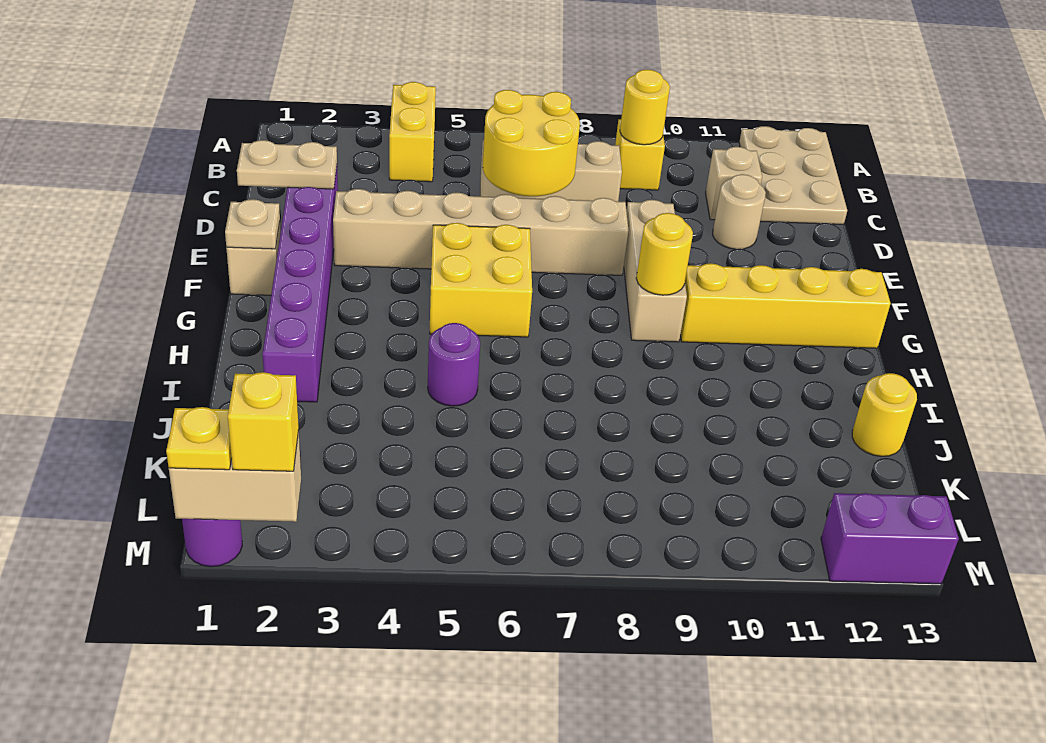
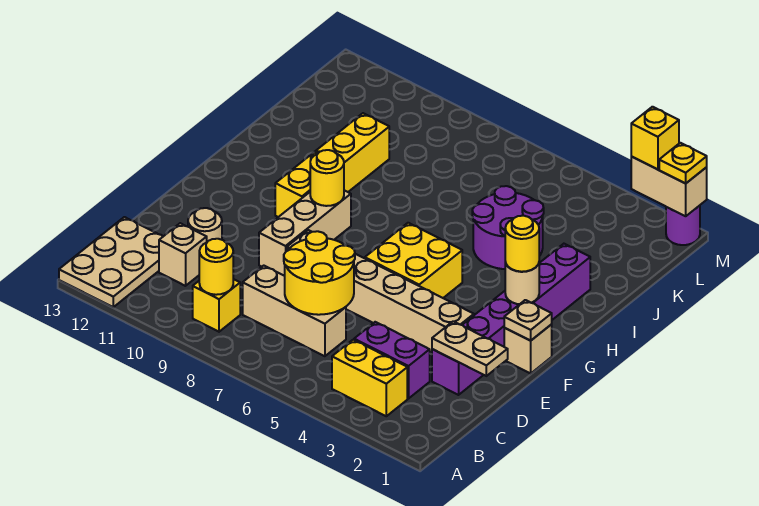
yellow 1x2 brick [389,82,436,182] -> yellow 1x2 brick turned to [332,340,407,416]
none -> tan 1x1 round brick [505,262,539,304]
yellow 1x4 brick [680,263,891,348] -> yellow 1x4 brick turned to [275,113,389,217]
purple 1x1 round brick [428,323,480,406] -> purple 2x2 round brick [472,186,544,269]
yellow 1x1 round brick [852,373,917,456] -> yellow 1x1 round brick moved to [505,216,539,272]
purple 1x2 brick [821,493,959,584] -> purple 1x2 brick moved to [354,322,430,399]

